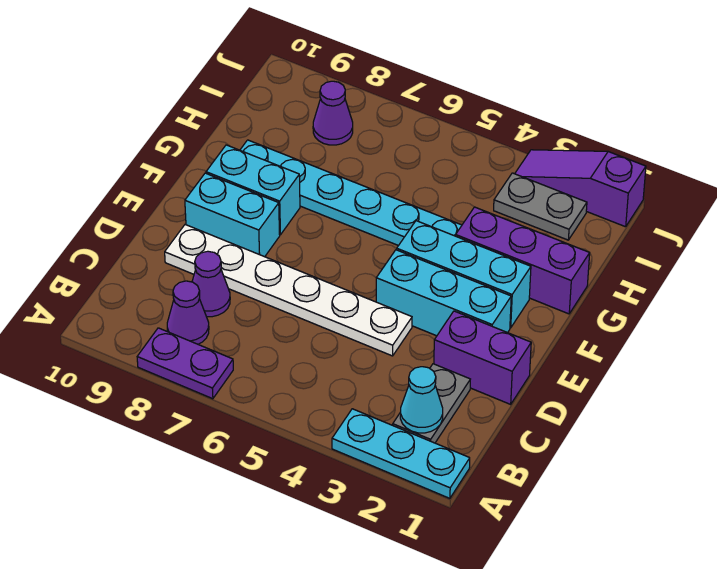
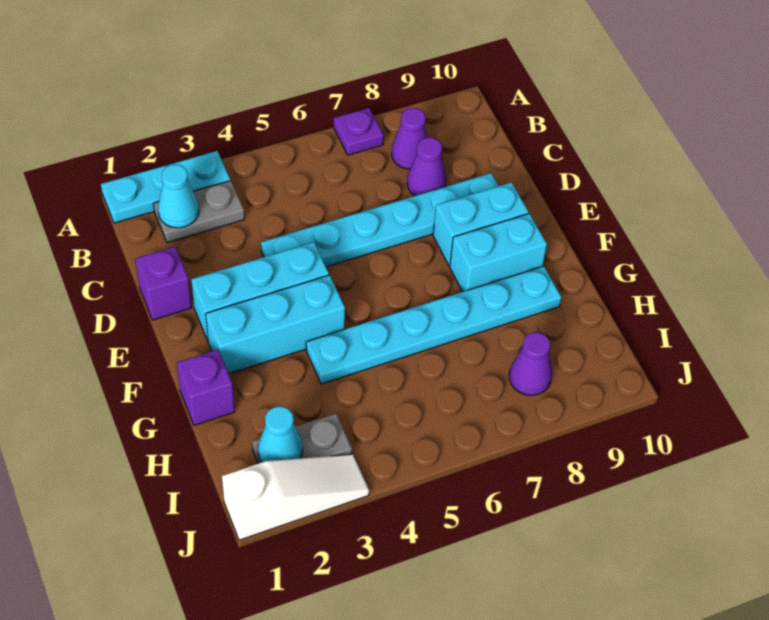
purple 1x2 plate [137,328,233,399] -> purple 1x1 plate [334,108,384,155]
grey 1x2 plate [393,364,470,443] -> grey 1x2 plate turned to [153,181,245,243]
purple 1x2 brick [434,311,531,404] -> purple 1x1 brick [135,247,192,320]
white 1x6 plate [165,225,412,356] -> cyan 1x6 plate [261,173,498,267]
purple 1x3 brick [456,207,590,314] -> purple 1x1 brick [177,350,235,425]
none -> cyan 1x1 cone [258,406,303,462]
purple 1x3 slope [515,150,646,227] -> white 1x3 slope [222,454,369,540]

